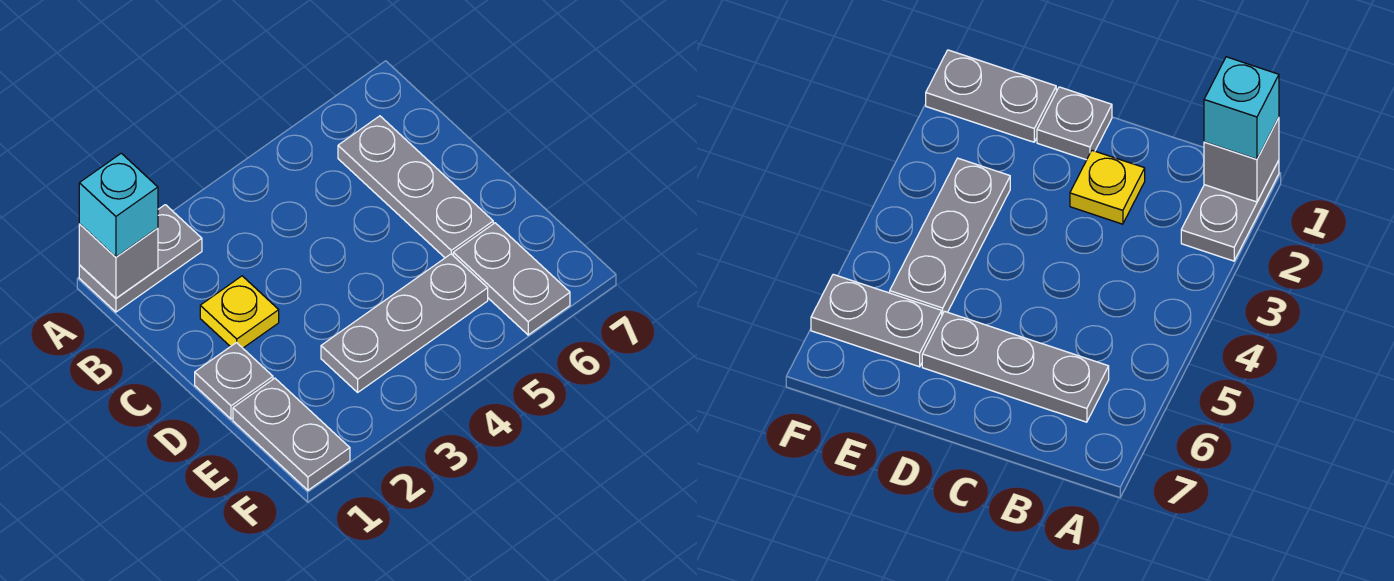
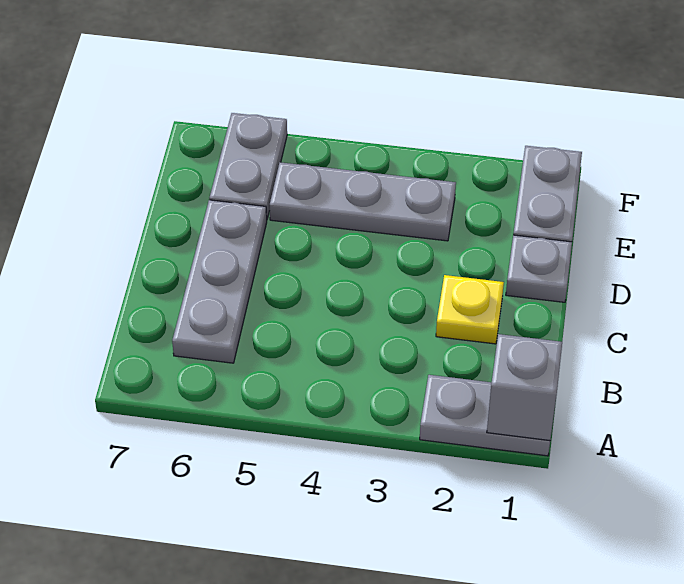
cyan 1x1 brick [79,153,158,257] -> none

